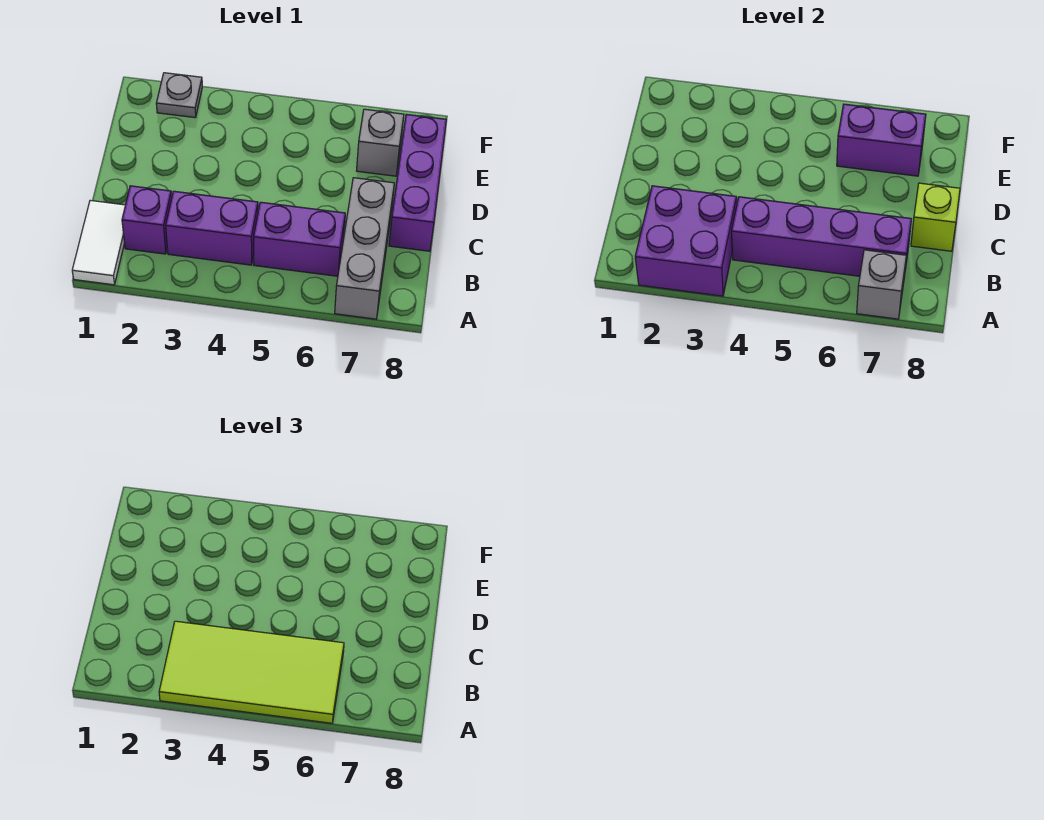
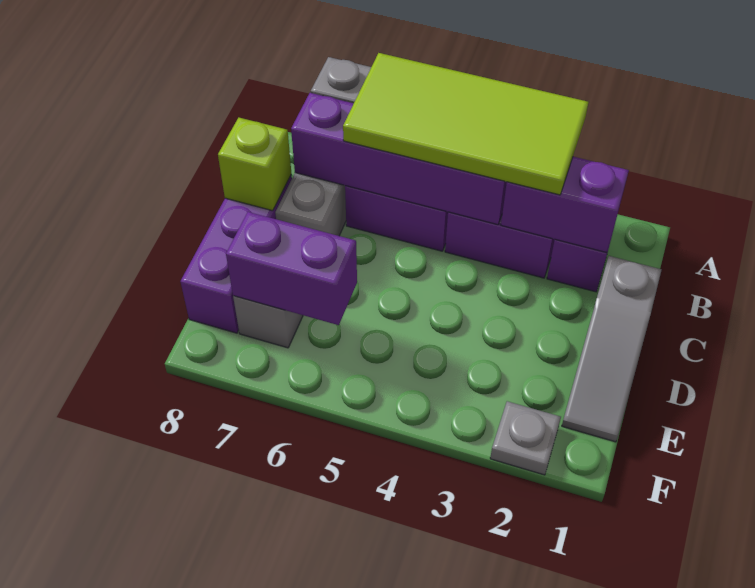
white 1x2 tile [72,200,125,285] -> none
purple 2x2 brick [635,186,737,296] -> purple 1x2 brick [501,157,629,253]
none -> grey 1x3 slope [562,256,661,442]

